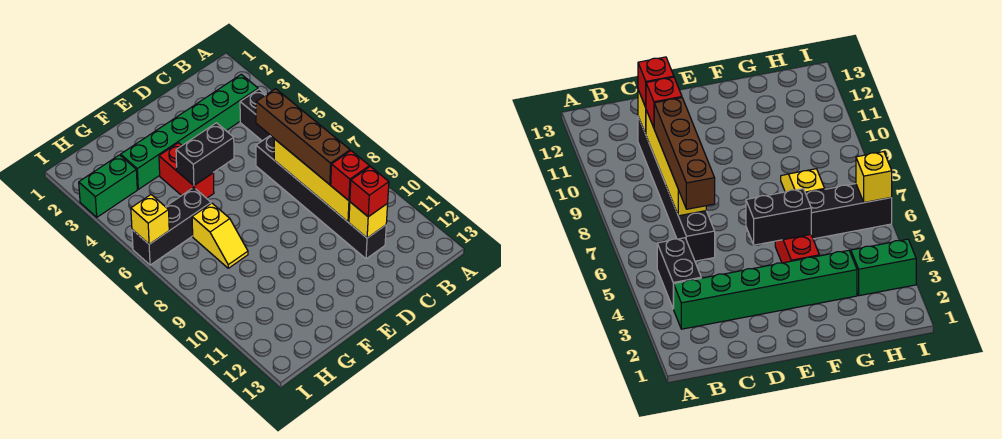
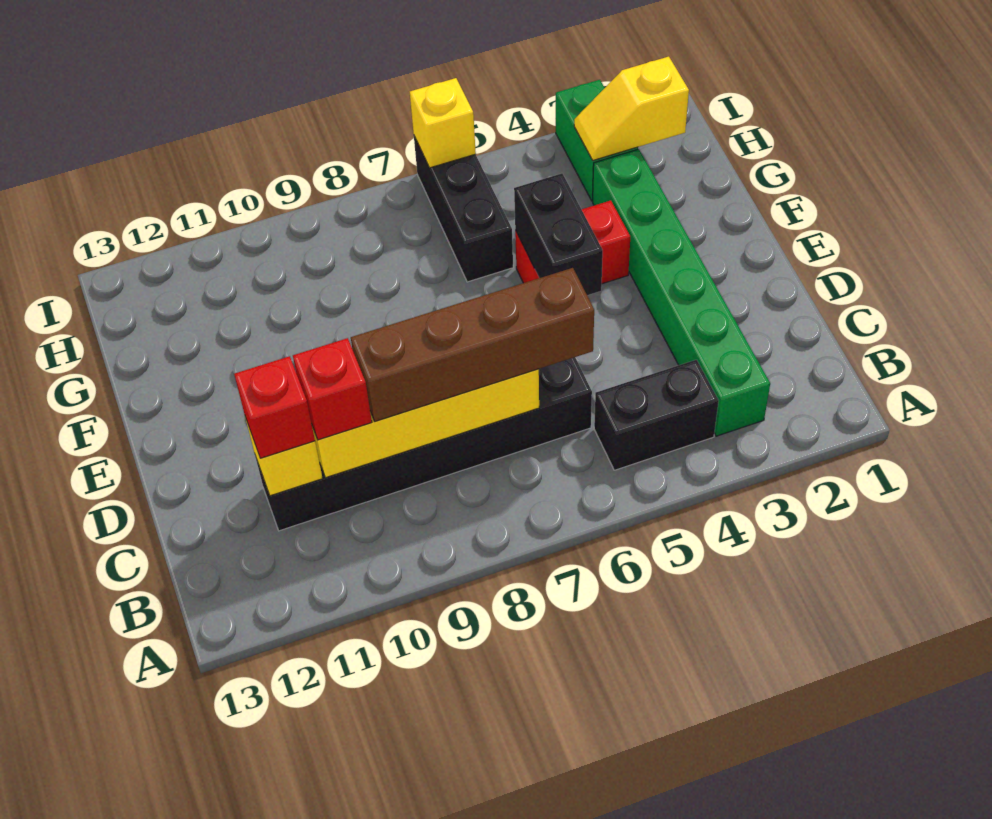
yellow 1x2 slope [192,203,248,268] -> yellow 1x2 slope moved to [574,57,689,160]

